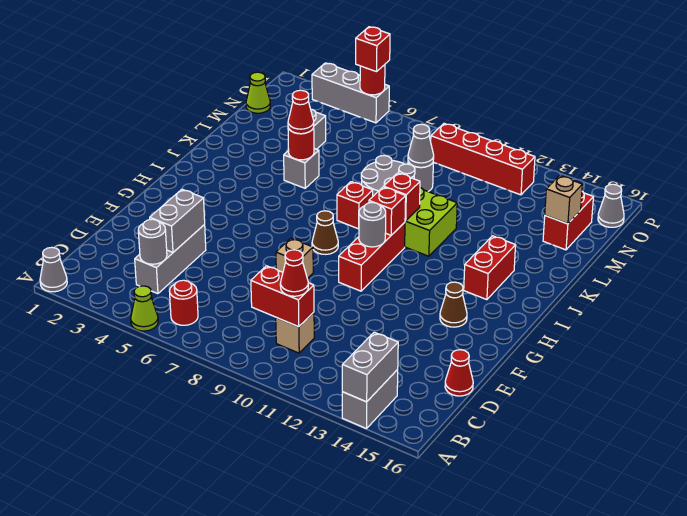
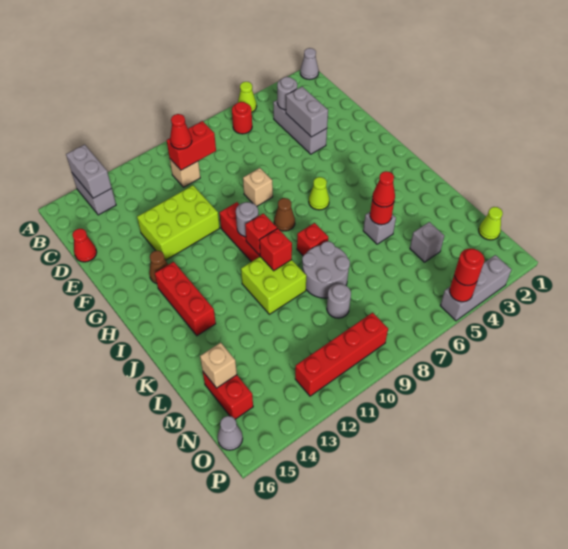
none -> lime 2x3 brick [137,185,220,260]
none -> lime 1x1 cone [309,177,329,210]
red 1x2 brick [464,236,516,300] -> red 1x3 brick [155,262,216,336]
grey 1x1 cone [408,124,434,167] -> none
red 1x1 brick [356,27,390,72] -> red 1x1 round brick [455,248,484,286]

